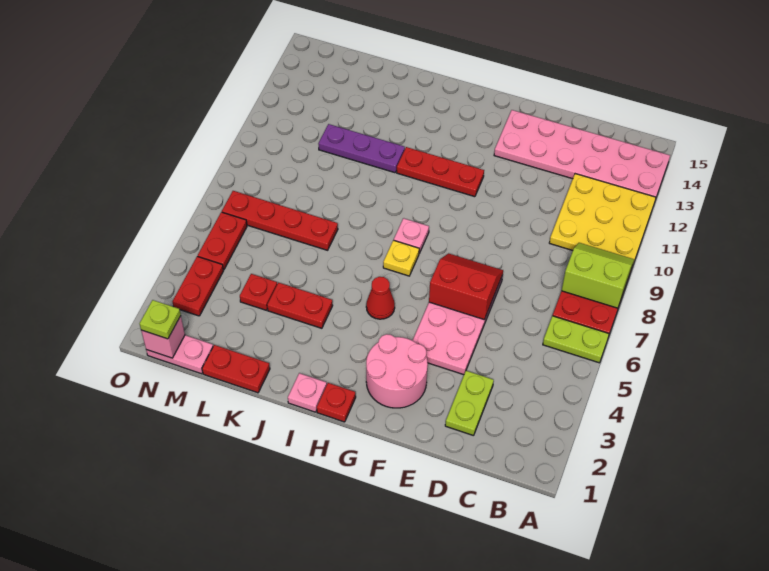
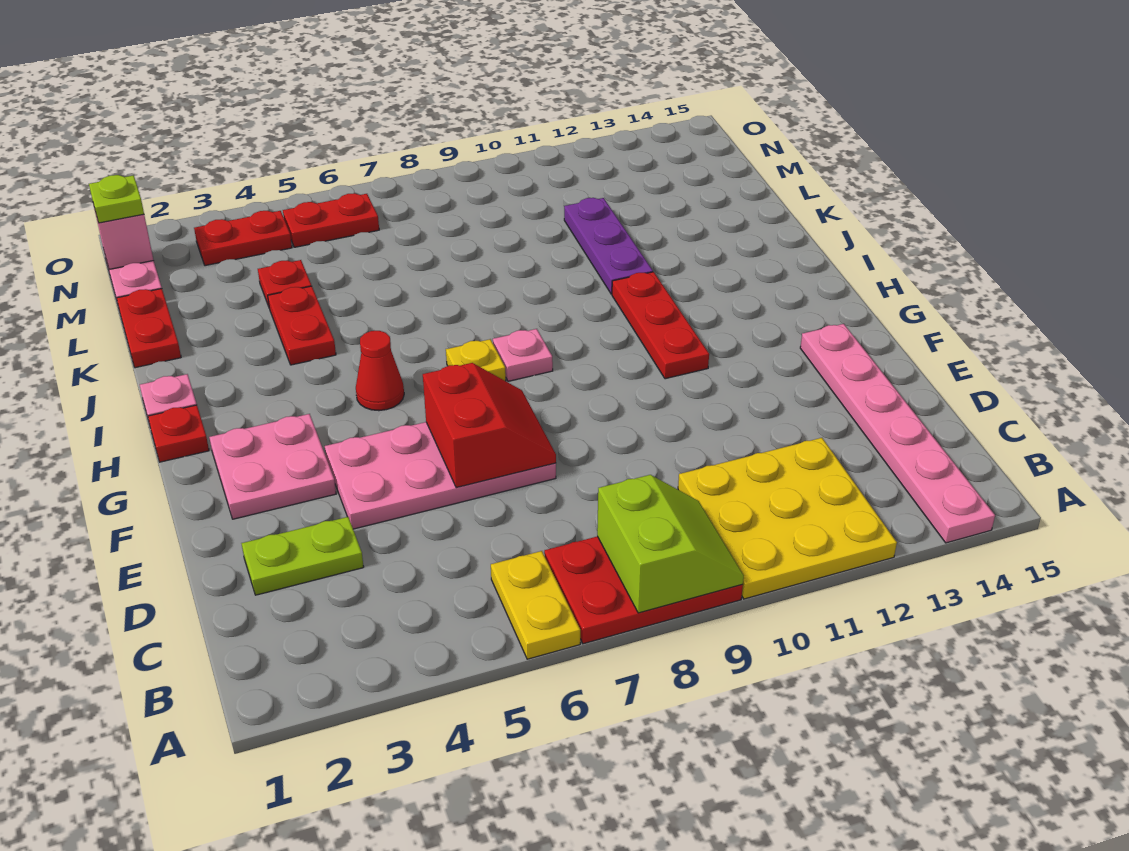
lime 1x2 plate [543,316,609,363] -> yellow 1x2 plate [491,551,580,659]
pink 2x6 plate [494,110,670,197] -> pink 1x6 plate [800,324,995,543]
pink 2x2 round brick [366,334,428,408] -> pink 2x2 plate [209,414,336,519]
red 1x4 plate [222,191,338,250] -> none

